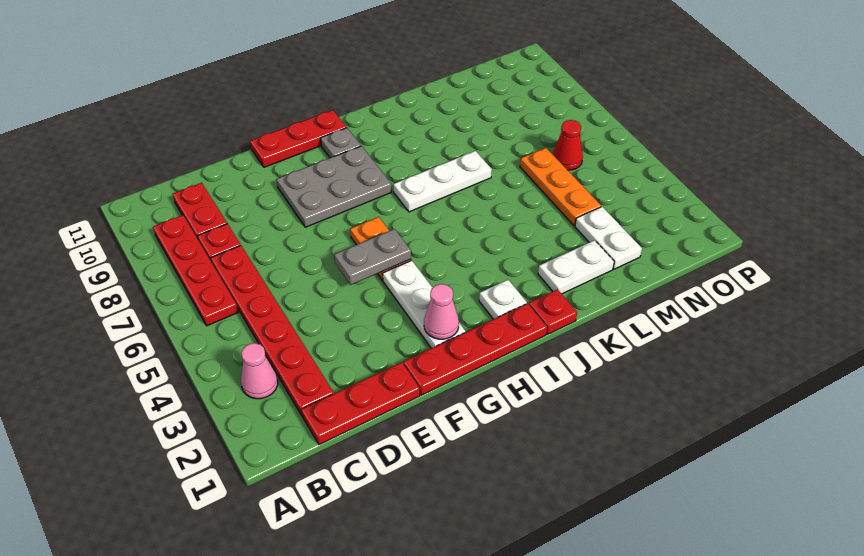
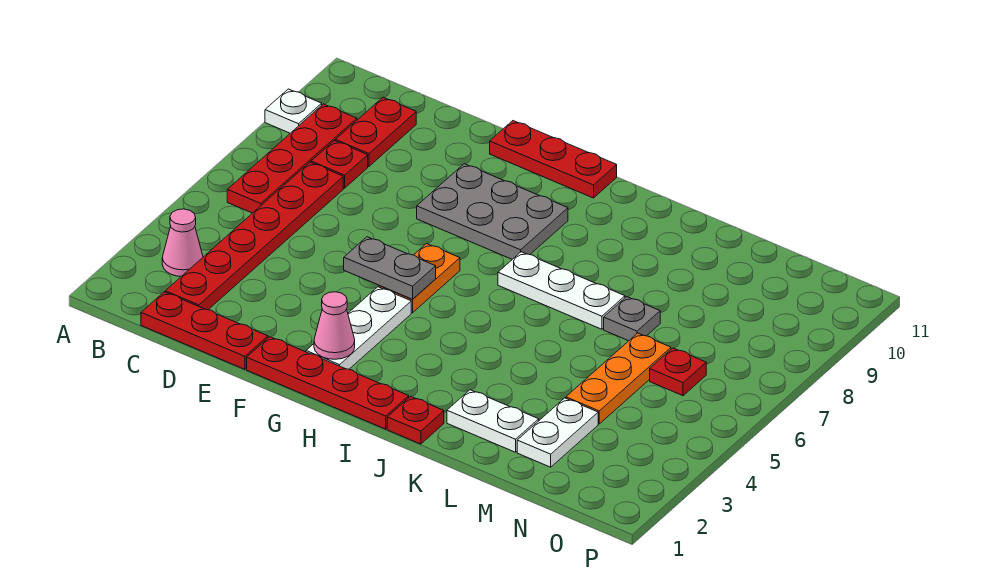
grey 1x1 plate [321,128,361,158] -> grey 1x1 plate moved to [604,297,660,341]
white 1x1 plate [479,280,527,319] -> white 1x1 plate moved to [265,89,322,133]
red 1x1 cone [553,120,583,170] -> red 1x1 plate [650,348,706,396]

